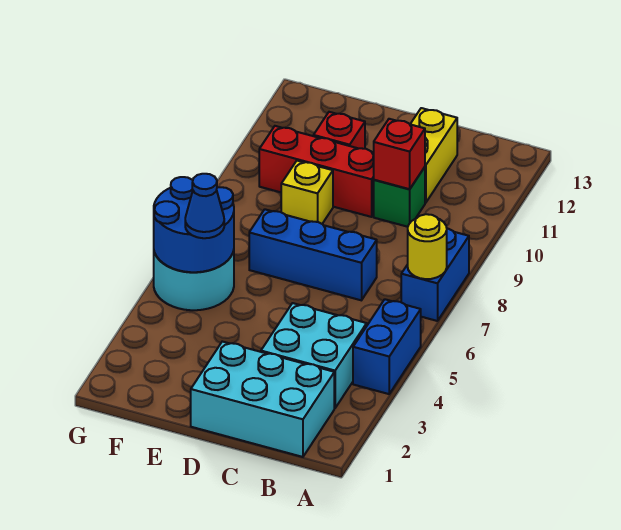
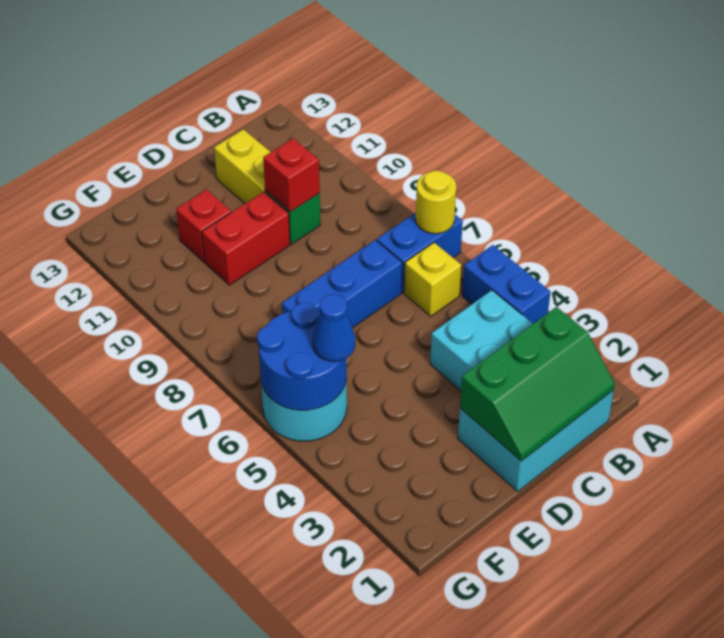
blue 1x2 brick [401,228,469,321] -> blue 1x2 brick turned to [377,213,463,293]
none -> green 2x3 slope [460,307,615,461]
red 1x3 brick [259,126,374,217] -> red 1x2 brick [202,192,290,285]
yellow 1x1 brick [281,161,333,224] -> yellow 1x1 brick moved to [404,243,461,316]

